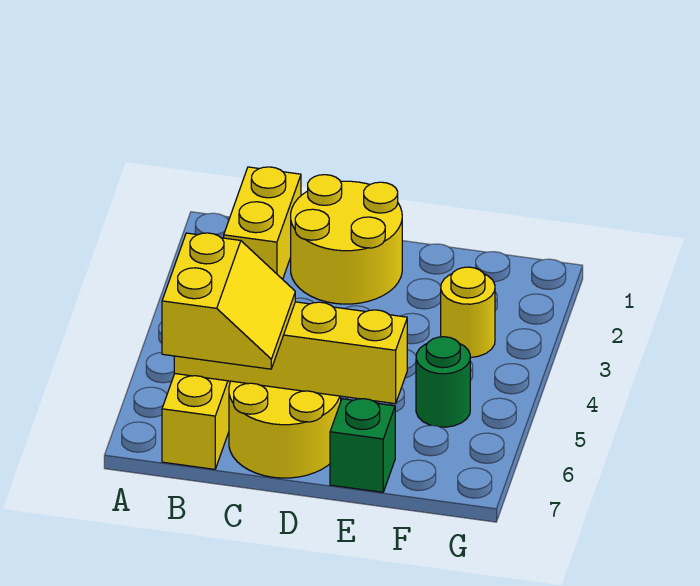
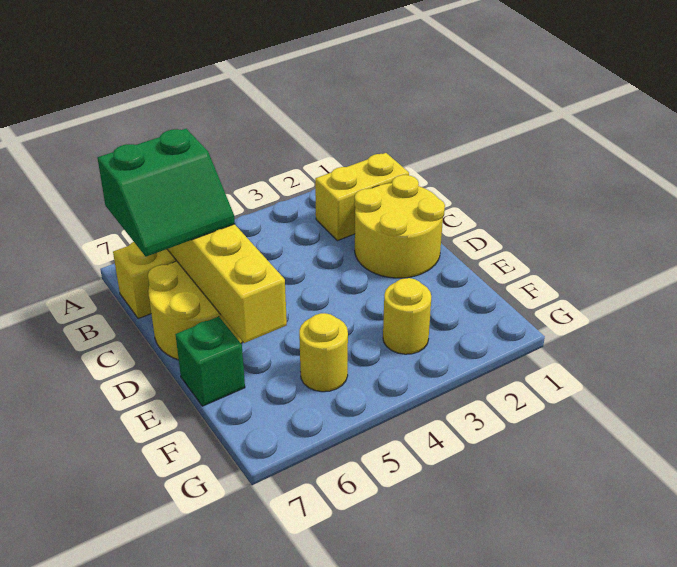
yellow 2x2 slope [162,233,295,369] -> green 2x2 slope [97,129,235,257]
green 1x1 round brick [416,337,470,427] -> yellow 1x1 round brick [299,313,348,392]

